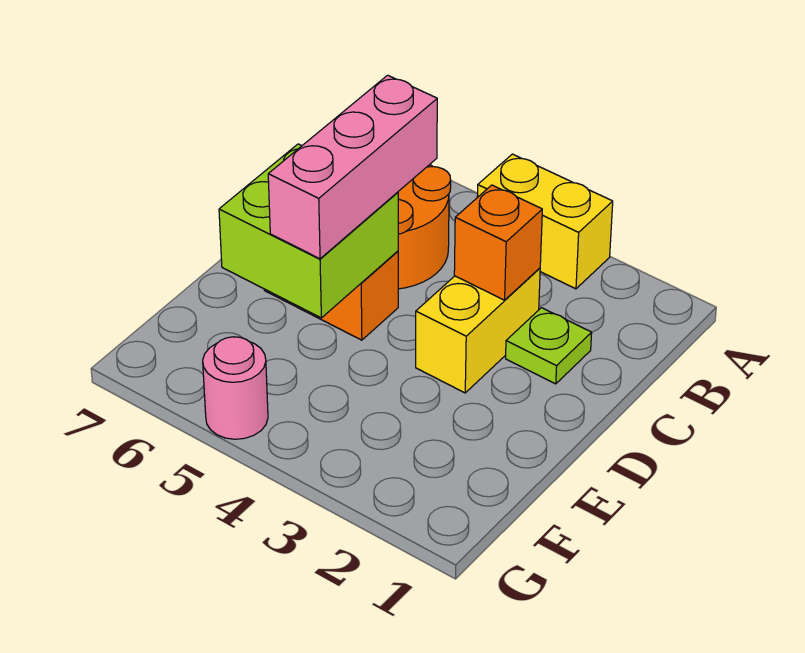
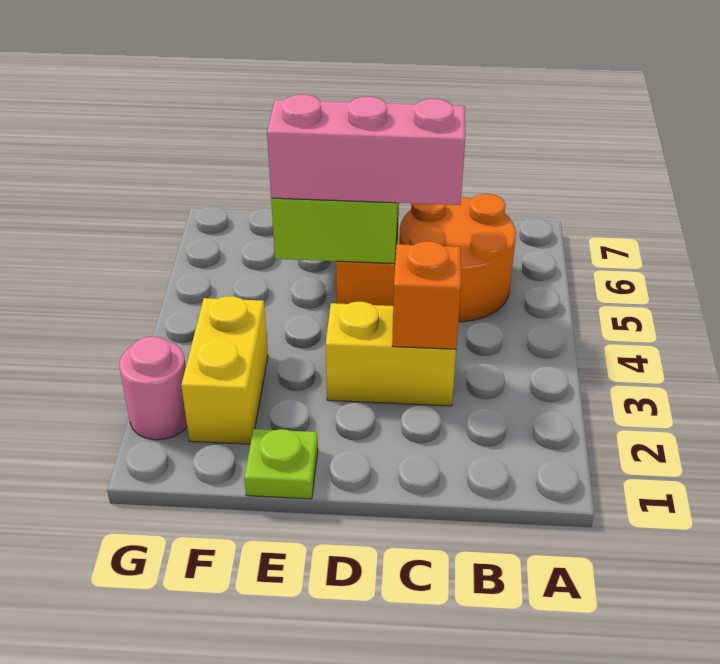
yellow 1x2 brick [477,154,613,289] -> yellow 1x2 brick moved to [181,296,268,444]
lime 1x1 plate [506,308,592,384] -> lime 1x1 plate moved to [244,429,318,499]
pink 1x1 round brick [203,337,268,439] -> pink 1x1 round brick moved to [119,337,187,440]

